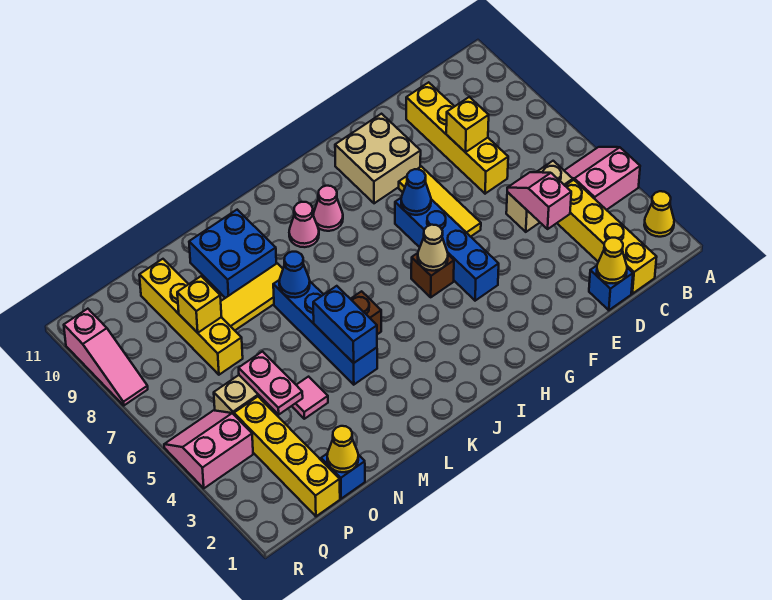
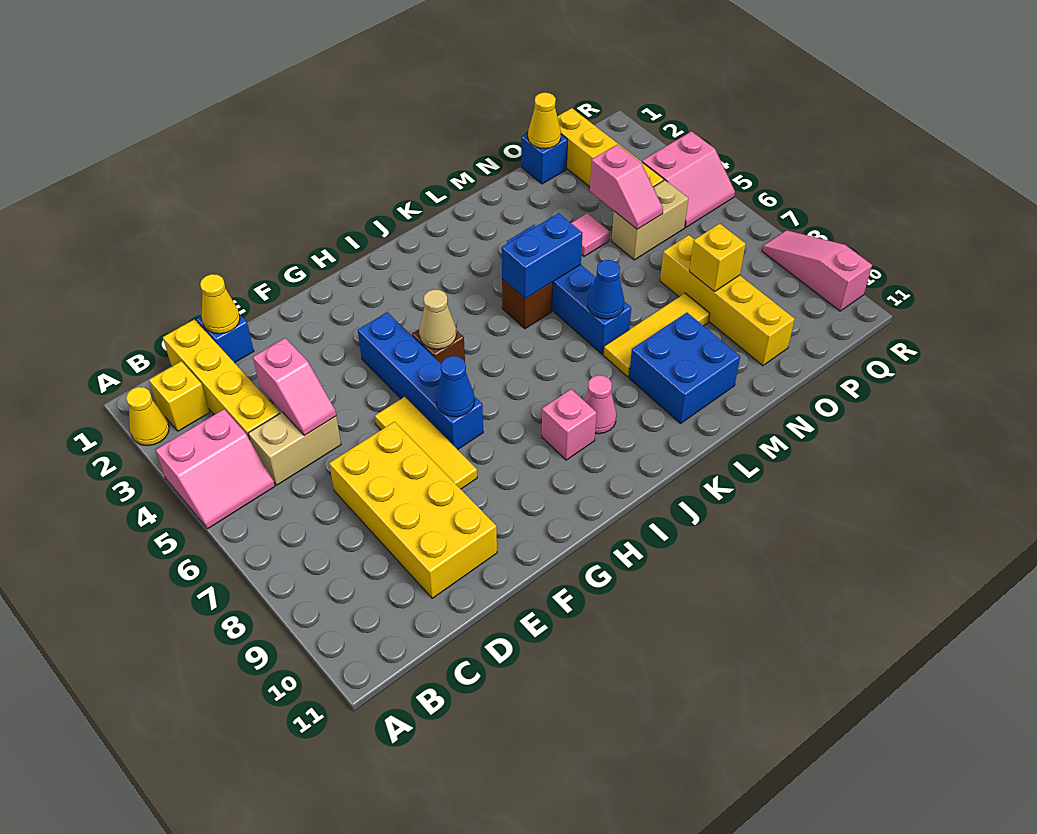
yellow 1x4 brick [406,82,508,194] -> yellow 2x4 brick [329,422,497,598]
yellow 1x1 brick [446,97,489,152] -> yellow 1x1 brick moved to [149,361,210,431]
tan 2x2 brick [335,114,421,203] -> none
pink 1x1 cone [313,186,343,231] -> pink 1x1 brick [542,389,597,460]
blue 1x2 brick [313,286,377,363] -> blue 1x2 brick turned to [502,213,583,299]
pink 1x2 plate [239,352,303,414] -> pink 1x2 slope [590,145,663,229]

